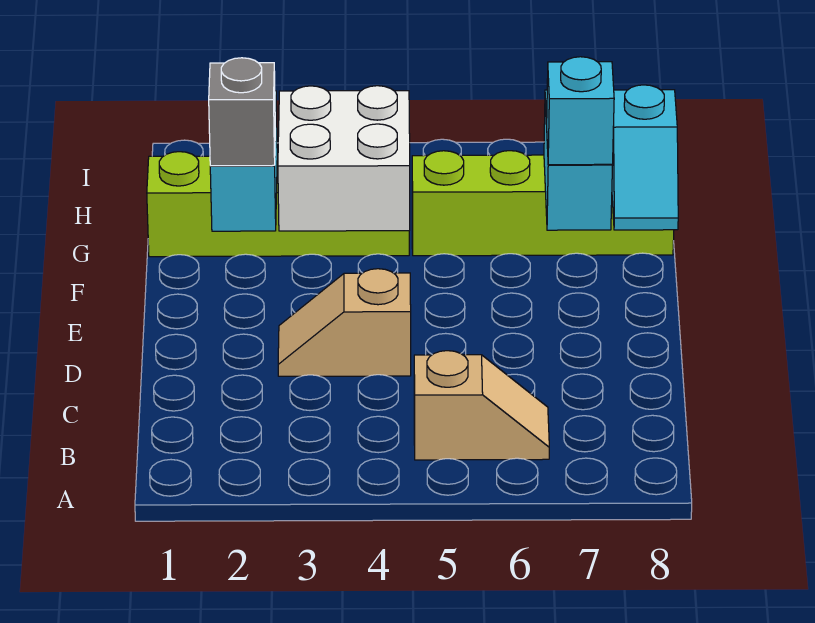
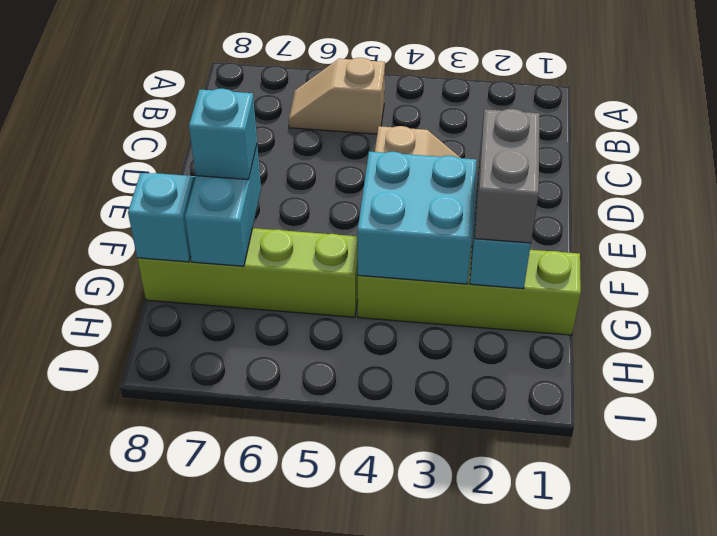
grey 1x1 brick [209,58,275,166] -> grey 1x2 brick [475,109,540,243]
white 2x2 brick [278,86,410,231] -> cyan 2x2 brick [358,152,477,284]

